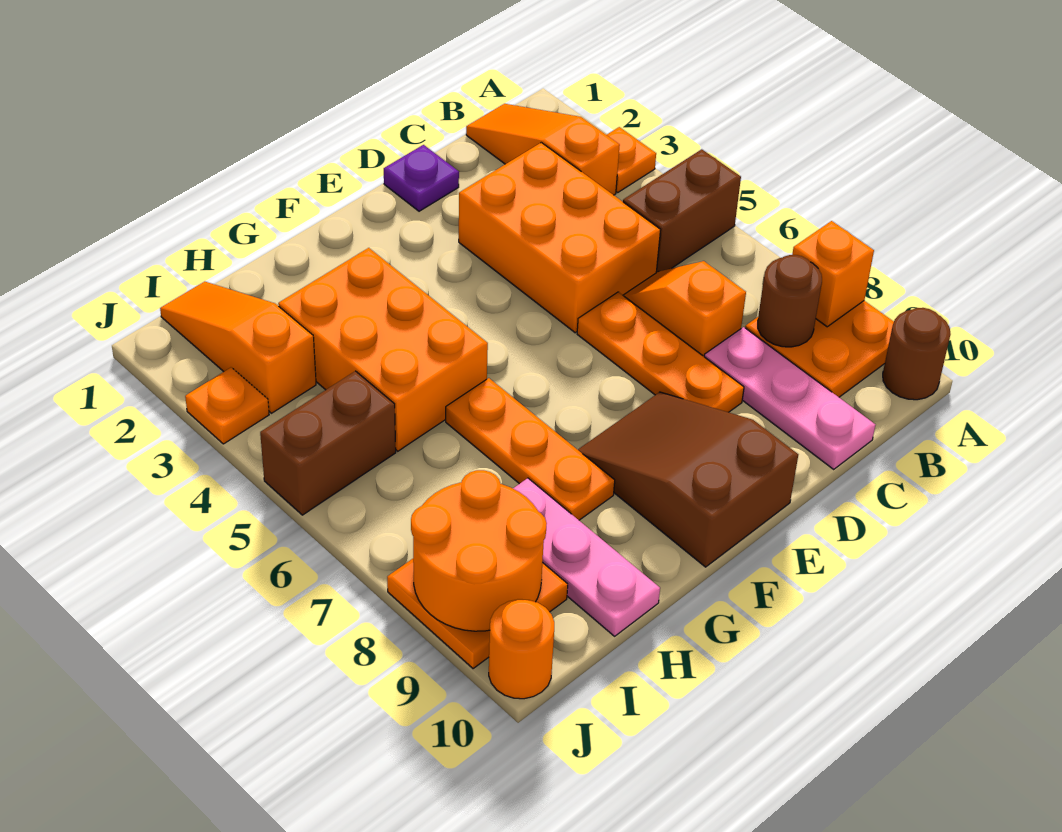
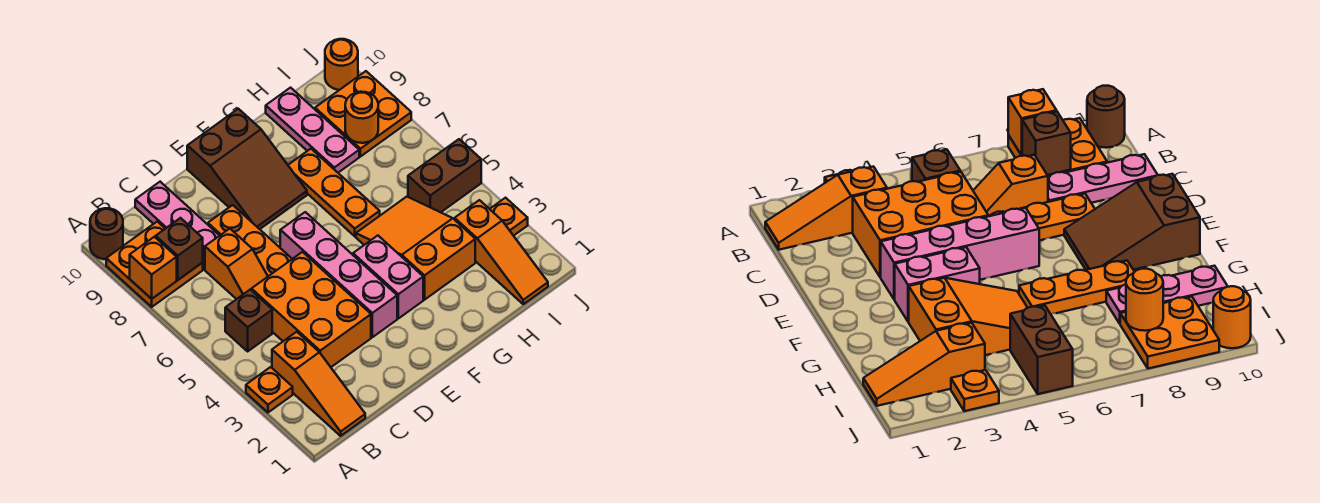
brown 1x2 brick [623,149,741,273] -> brown 1x1 brick [225,290,272,351]
brown 1x1 round brick [758,255,822,347] -> brown 1x1 brick [156,218,203,280]
purple 1x1 plate [384,145,459,211] -> none
none -> pink 1x4 brick [280,212,397,337]
none -> pink 1x2 brick [353,236,423,318]
orange 2x3 brick [278,248,488,451] -> orange 2x3 slope [356,197,475,300]
orange 2x2 round brick [411,470,547,631] -> orange 1x1 round brick [345,92,378,143]

